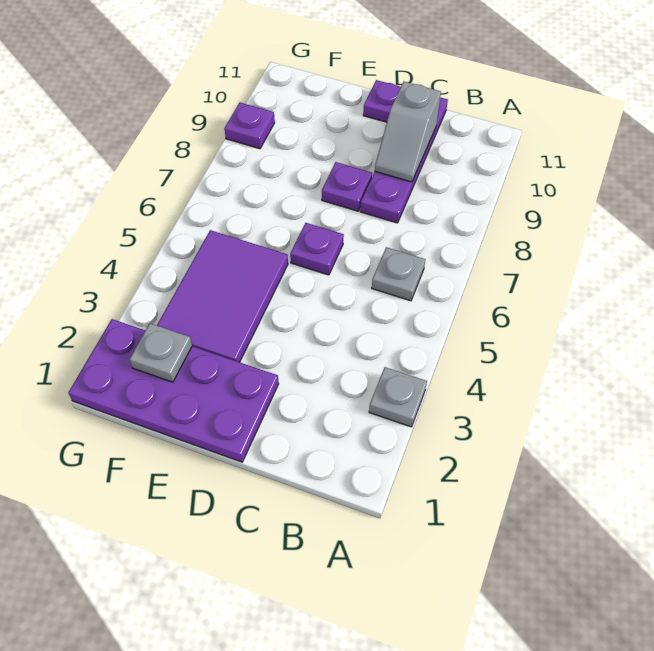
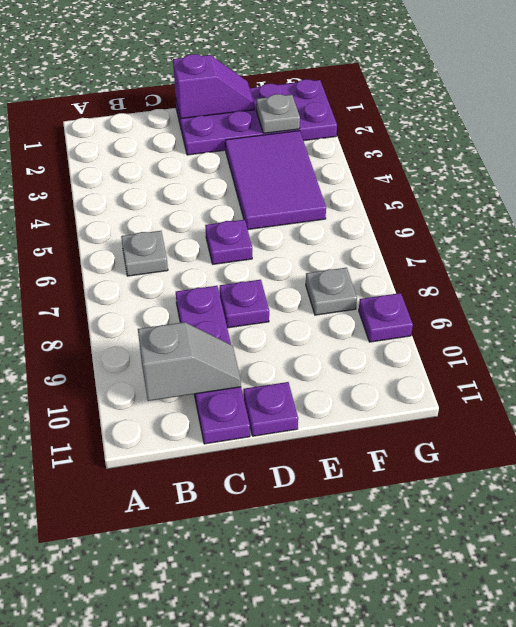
grey 1x1 plate [369,367,427,427] -> grey 1x1 plate moved to [306,268,357,315]
grey 1x2 slope [375,82,441,182] -> grey 1x2 slope turned to [138,322,241,401]
none -> purple 1x2 slope [173,54,254,119]

